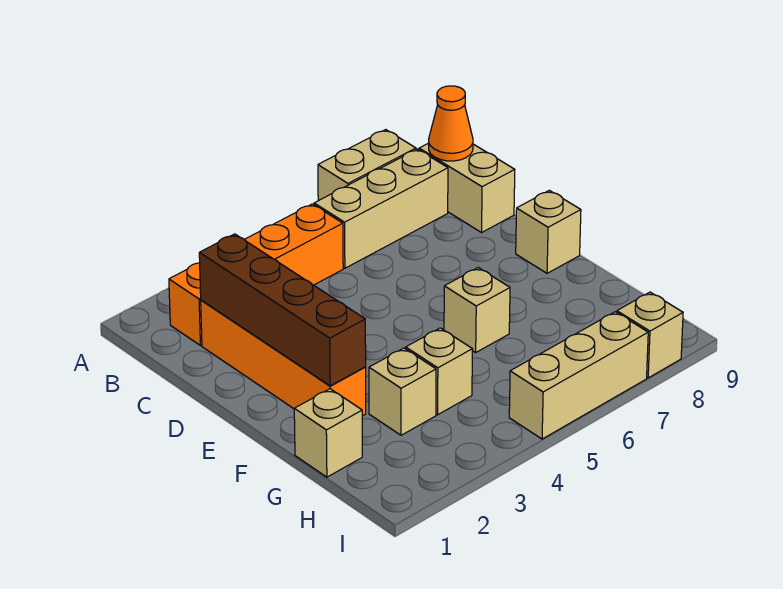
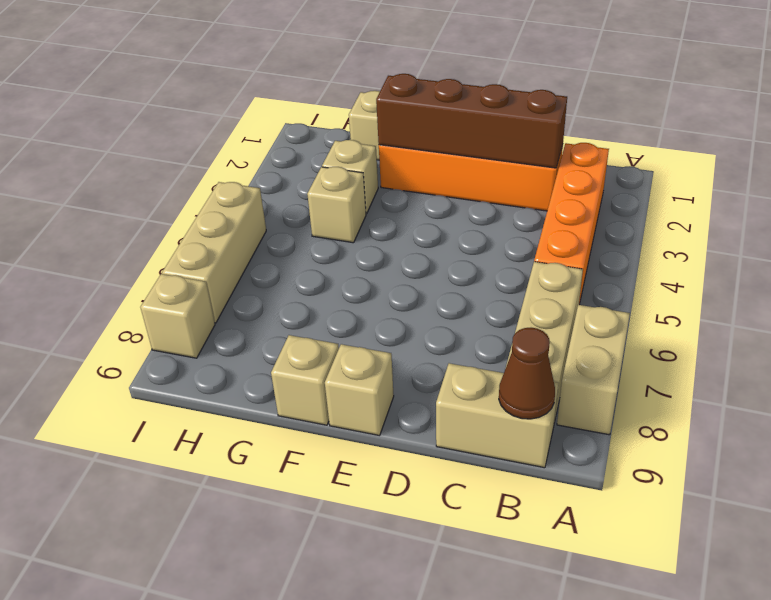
orange 1x1 cone [429,86,473,161] -> brown 1x1 cone [499,328,555,419]
tan 1x1 brick [444,268,510,352] -> tan 1x1 brick moved to [271,335,339,425]

